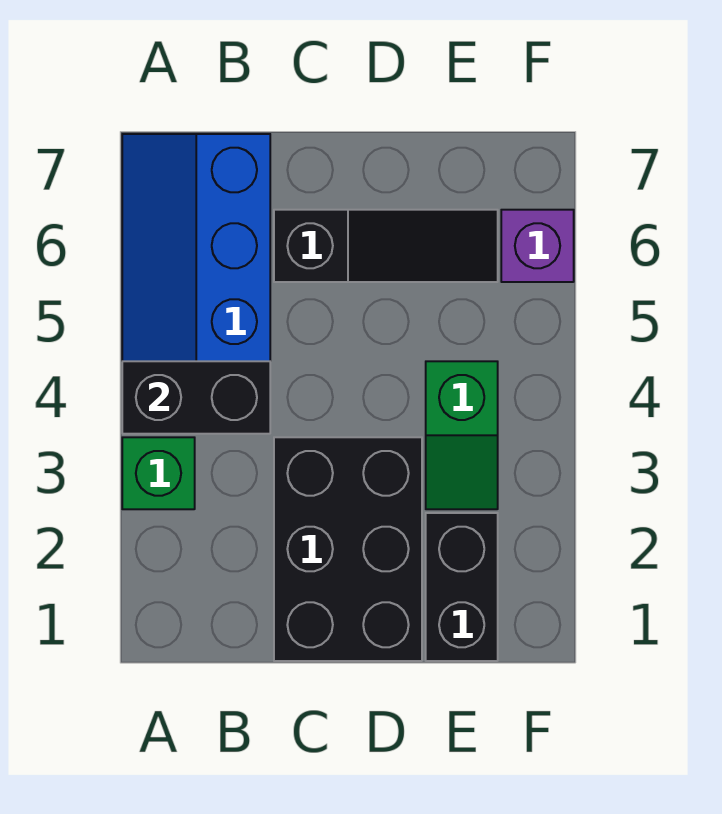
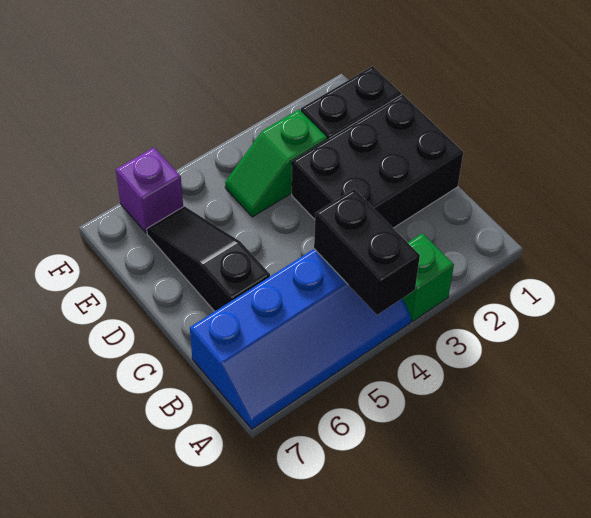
green 1x2 slope [426,361,498,509] -> green 1x2 slope turned to [225,110,327,217]

